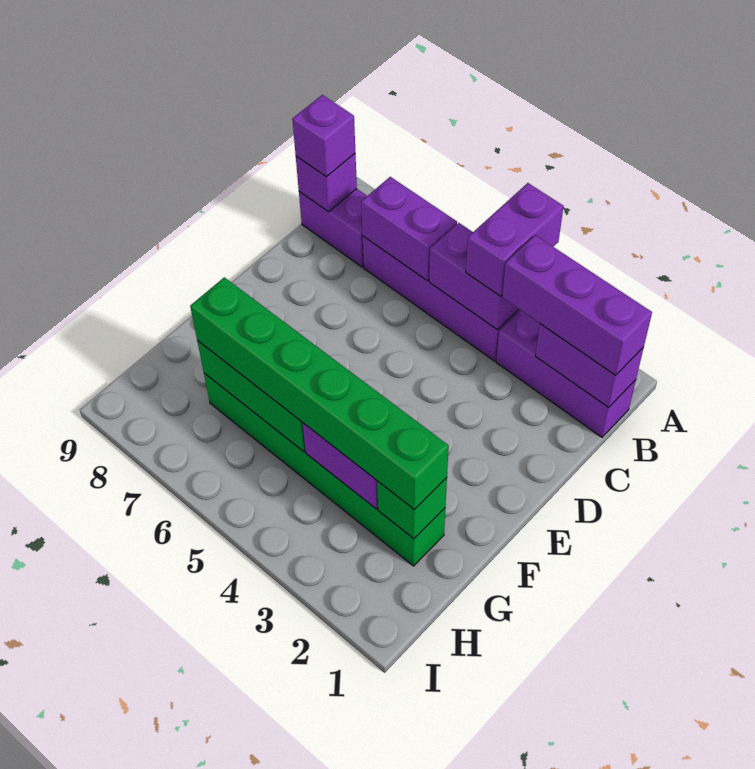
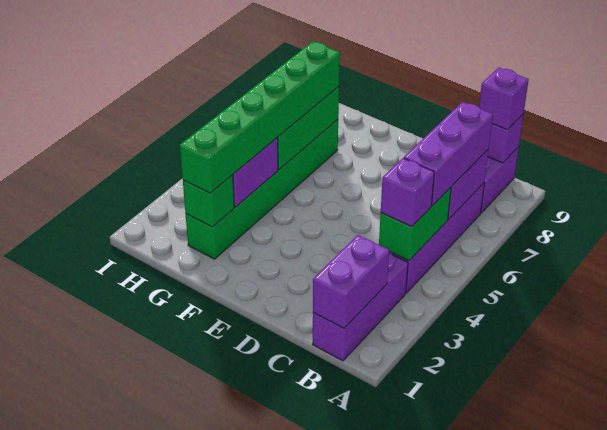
purple 1x2 brick [466,183,563,296] -> purple 1x1 brick [381,158,434,227]
purple 1x3 brick [502,235,652,375] -> purple 1x3 brick moved to [404,102,493,206]
purple 1x2 brick [429,223,519,330] -> green 1x2 brick [379,188,451,261]

